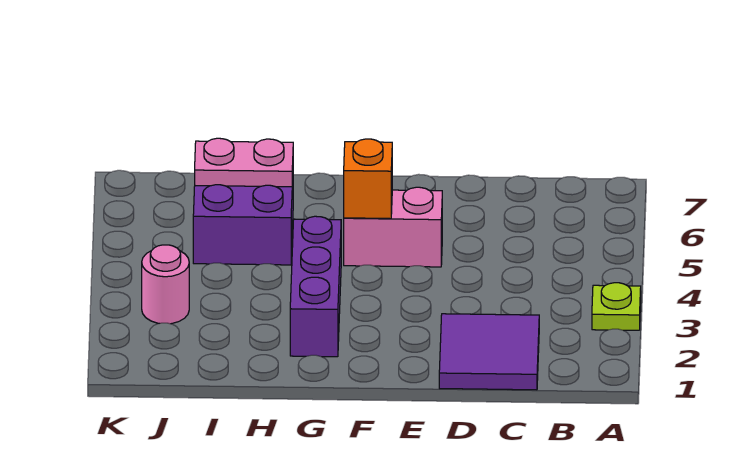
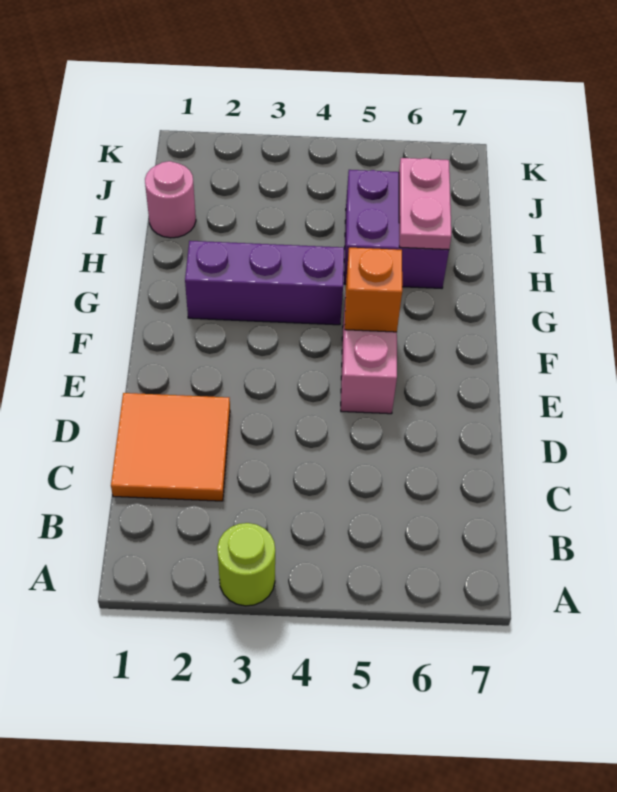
lime 1x1 plate [592,283,641,330] -> lime 1x1 round brick [217,523,275,606]
purple 2x2 tile [439,314,539,390] -> orange 2x2 tile [111,393,230,501]
pink 1x1 round brick [142,245,189,324] -> pink 1x1 round brick moved to [145,161,196,238]

